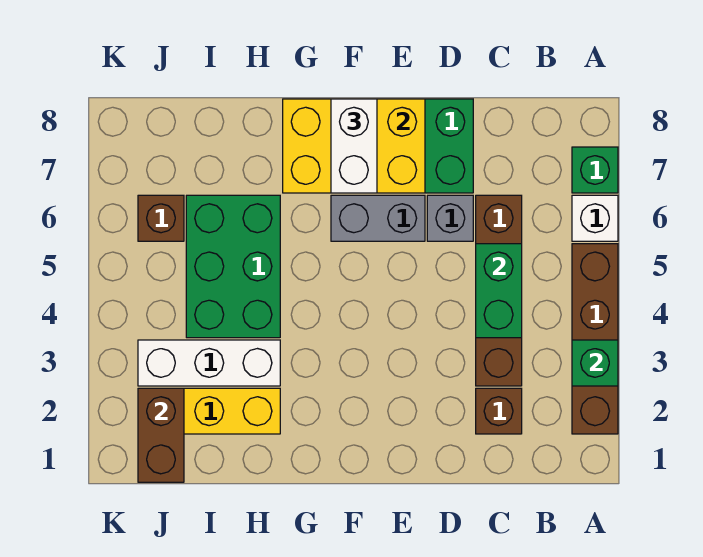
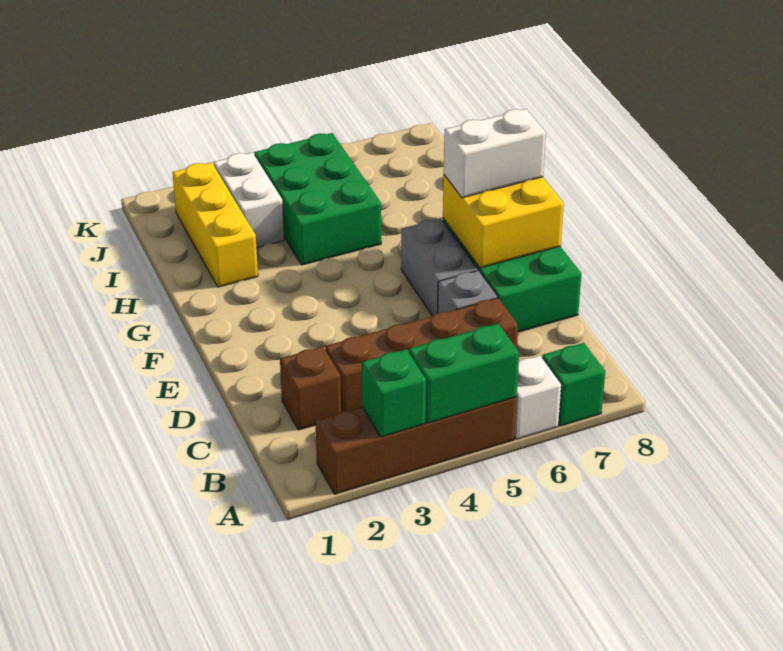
green 1x2 brick [476,244,522,338] -> green 1x2 brick moved to [409,323,519,423]
yellow 2x3 brick [283,99,425,193] -> yellow 2x2 brick [443,175,564,268]
white 1x3 brick [138,340,280,386] -> white 1x2 brick [214,153,284,248]
green 2x3 brick [186,195,280,338] -> green 2x3 brick turned to [255,133,381,265]
brown 1x2 brick [138,388,184,482] -> none
brown 1x1 brick [138,195,184,241] -> none

